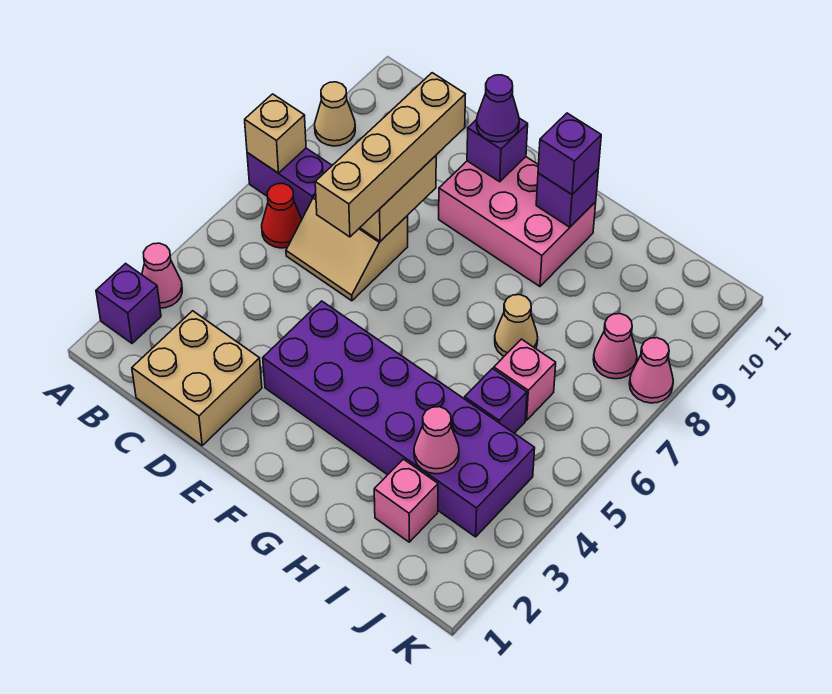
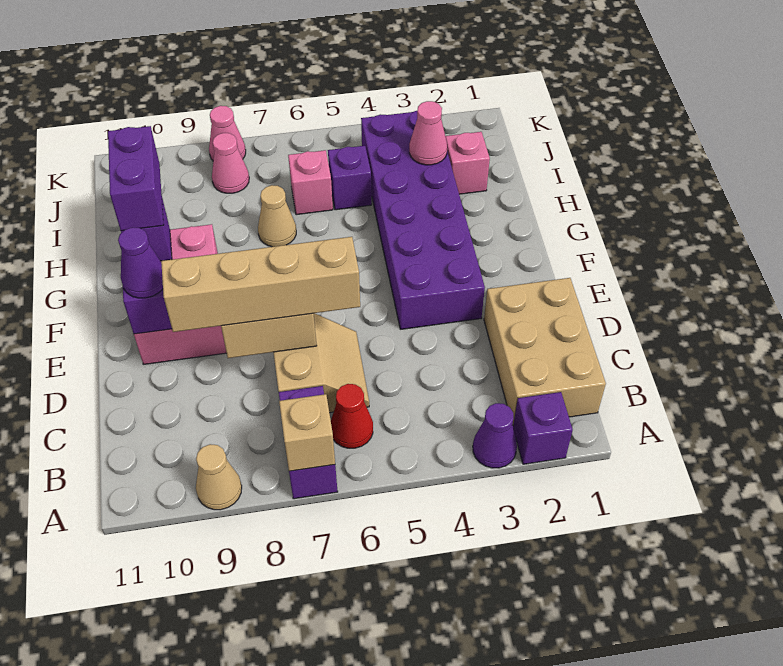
pink 1x1 cone [142,243,182,308] -> purple 1x1 cone [473,403,517,468]
tan 2x2 brick [132,311,262,445] -> tan 2x3 brick [484,278,606,425]
purple 1x1 brick [538,113,601,194] -> purple 1x2 brick [108,126,163,231]

